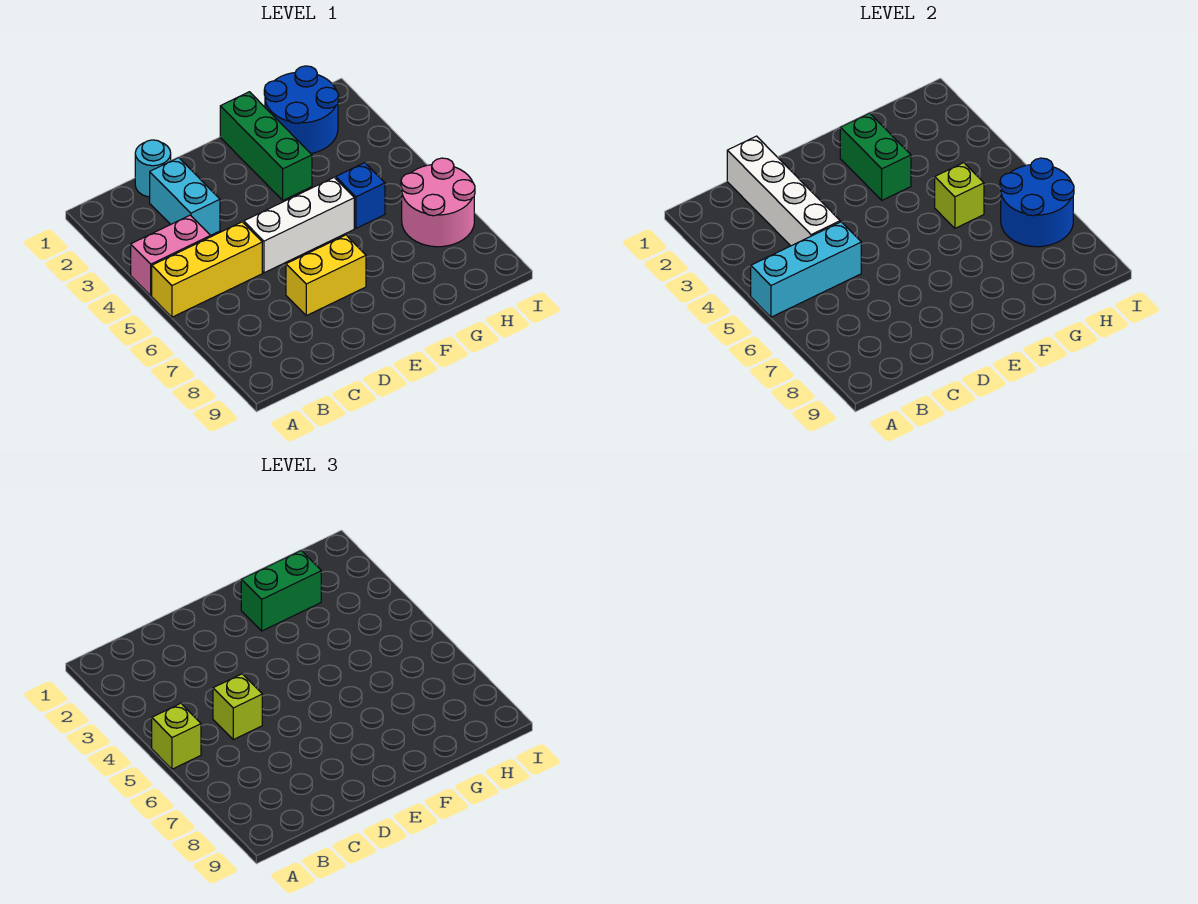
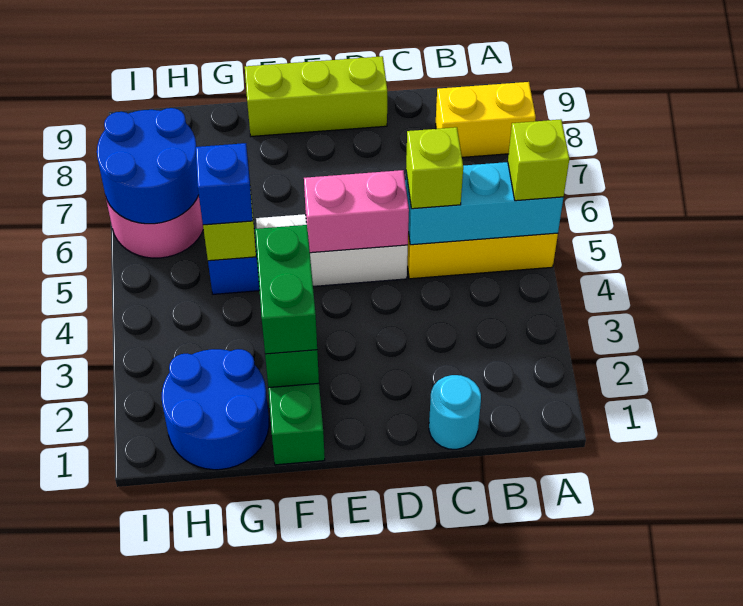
pink 1x2 brick [131,215,211,296] -> pink 1x2 brick moved to [304,170,409,253]
white 1x4 brick [727,136,840,246] -> none
cyan 1x2 brick [150,158,220,235] -> none
yellow 1x2 brick [286,235,366,316] -> yellow 1x2 brick moved to [435,82,536,157]
none -> lime 1x3 brick [245,56,387,136]
green 1x2 brick [241,551,321,631] -> green 1x2 brick turned to [255,225,317,354]
none -> blue 1x1 brick [196,143,253,225]

